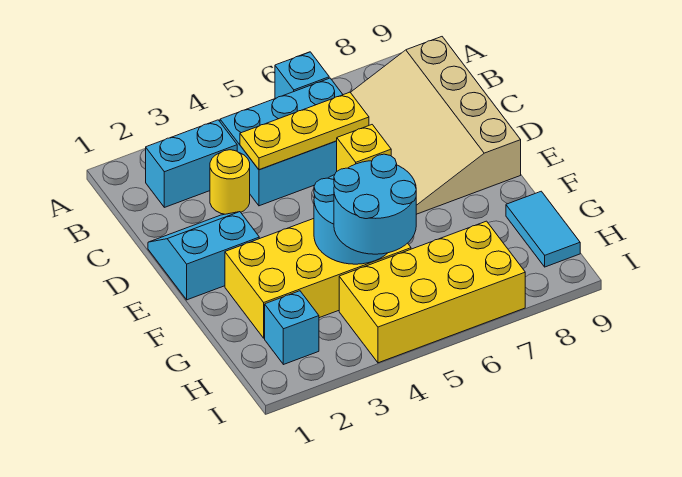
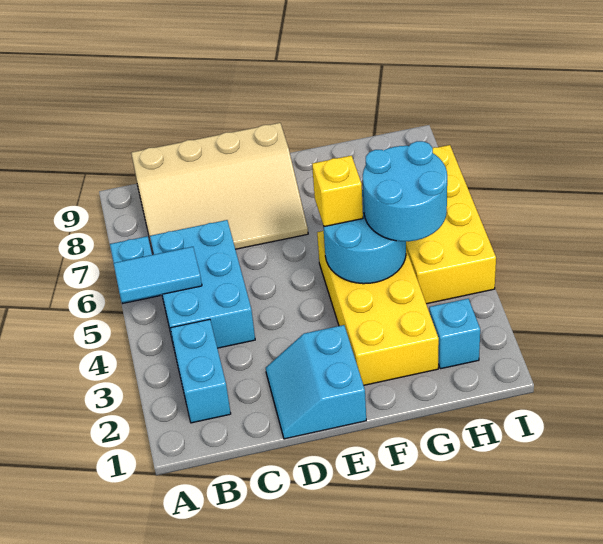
yellow 1x1 round brick [210,150,250,214] -> none
yellow 1x3 plate [240,92,369,170] -> none
cyan 1x2 tile [506,191,580,267] -> cyan 1x2 tile moved to [113,247,202,303]

